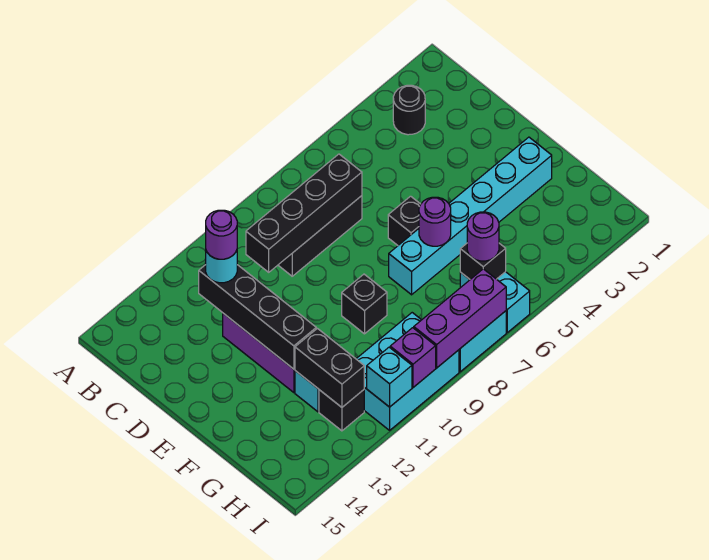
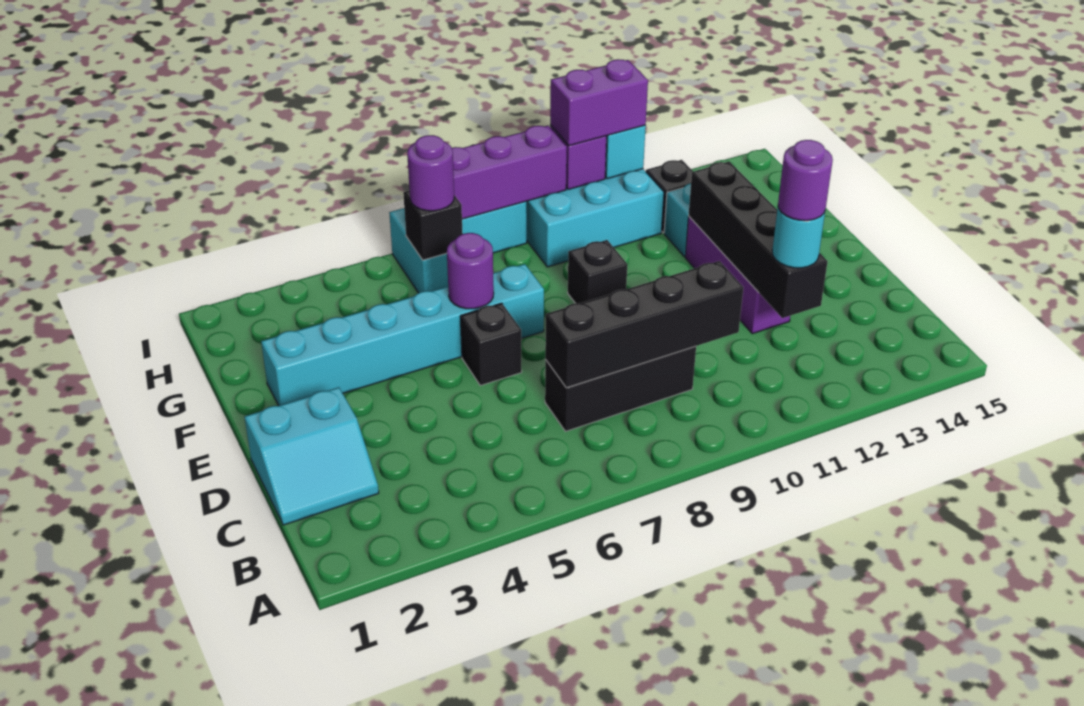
black 1x1 round brick [393,85,425,135] -> none
none -> cyan 2x2 slope [244,387,379,525]
black 1x2 brick [295,329,364,407] -> none
none -> purple 1x2 brick [550,59,648,146]

